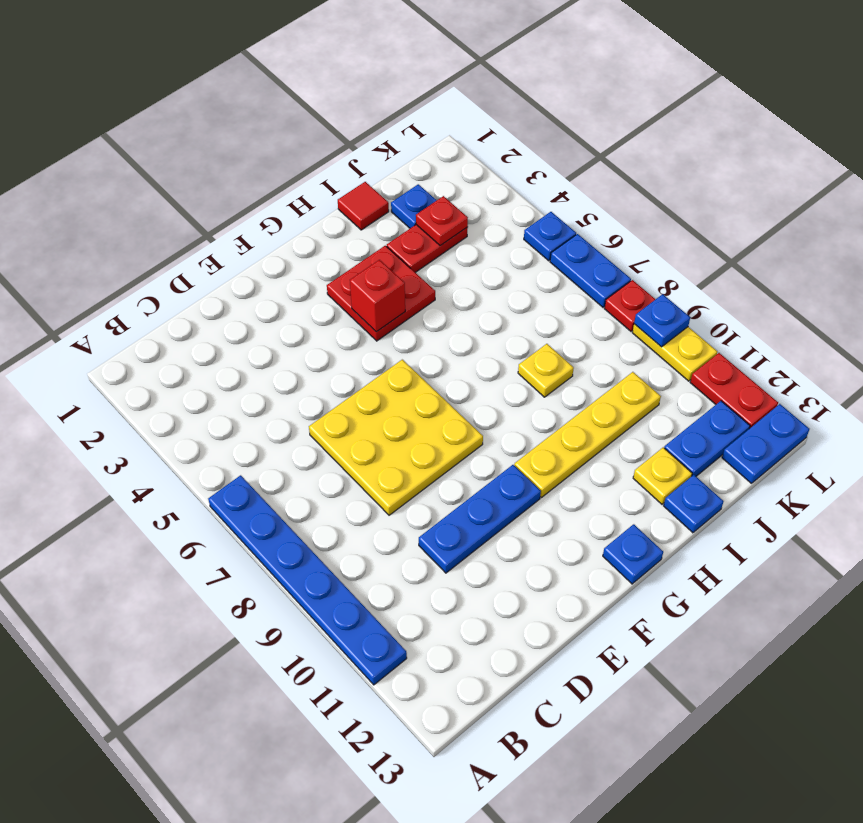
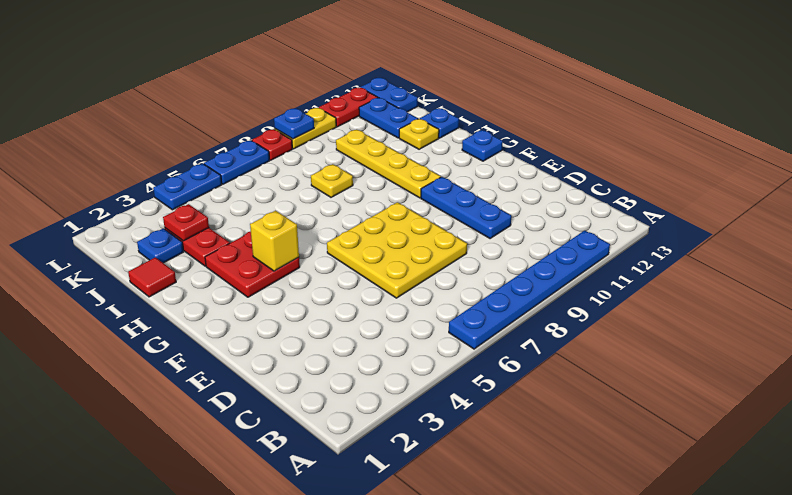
red 1x1 brick [350,260,405,332] -> yellow 1x1 brick [250,211,299,271]
blue 1x1 plate [524,212,576,261] -> blue 1x2 plate [153,164,222,210]

